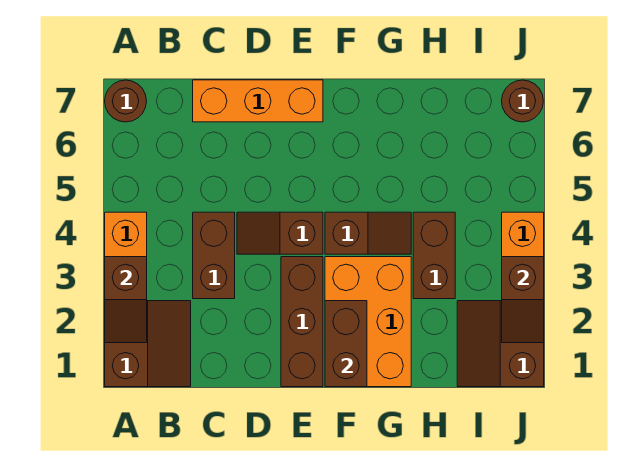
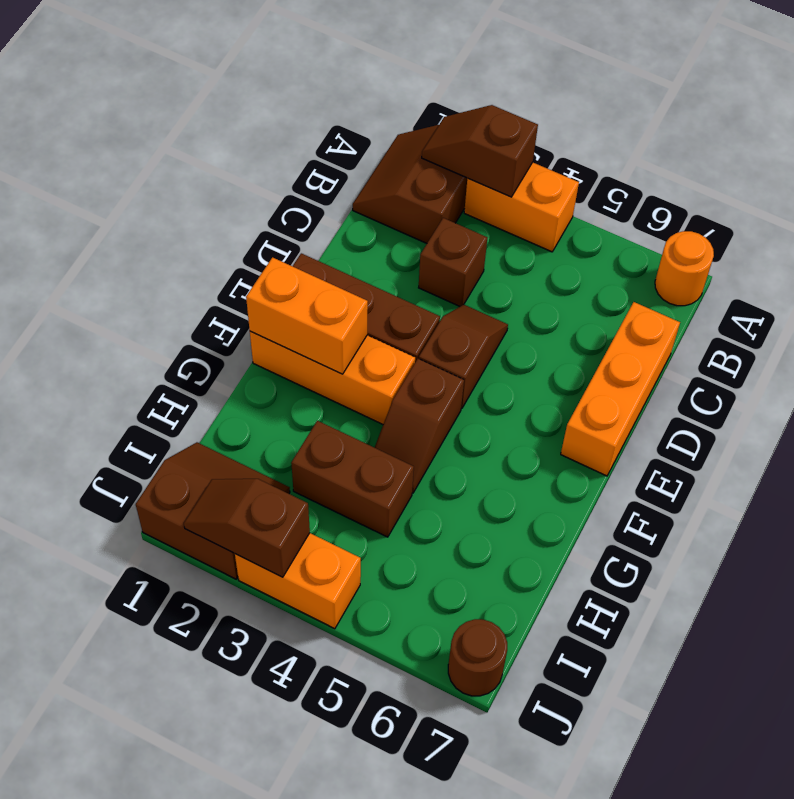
brown 2x2 slope [105,301,191,387] -> brown 2x2 slope turned to [353,125,468,243]
brown 1x1 round brick [105,80,147,122] -> orange 1x1 round brick [655,231,714,306]
brown 1x2 brick [193,212,235,299] -> brown 1x1 brick [419,218,487,306]
orange 2x3 brick [325,257,411,387] -> orange 1x3 brick [250,331,415,424]
brown 1x2 brick [325,301,367,387] -> orange 1x2 brick [246,257,368,374]

